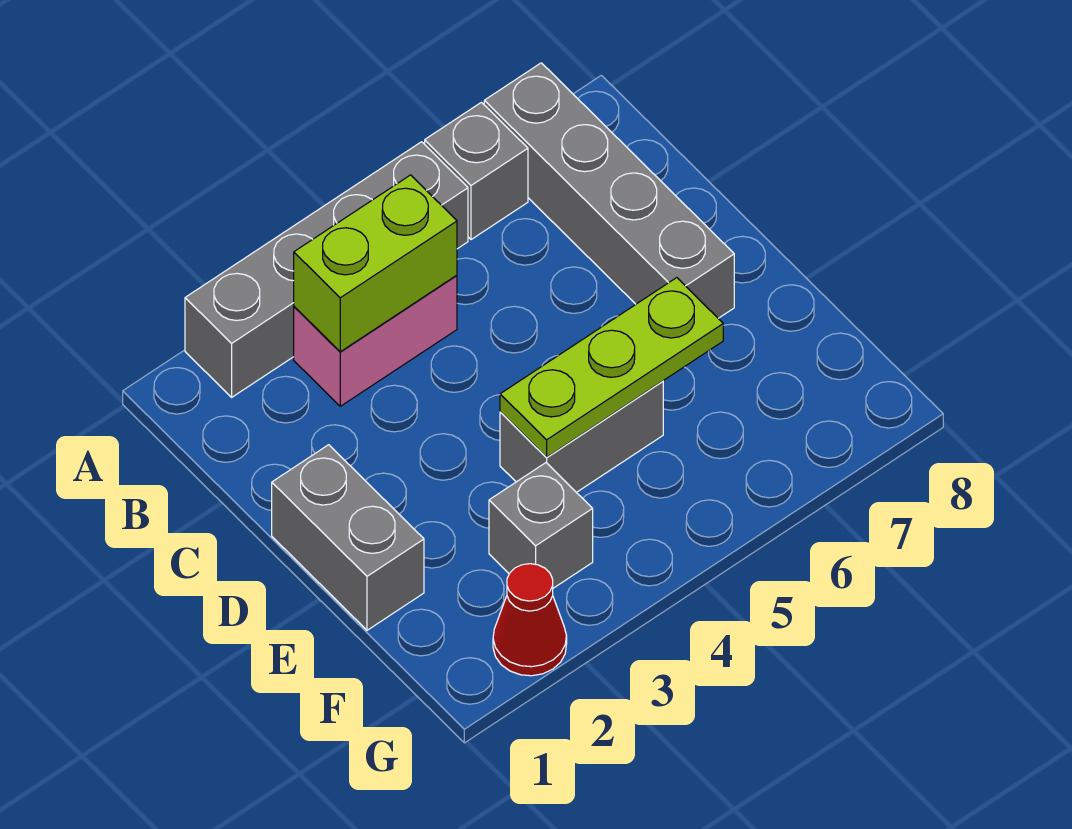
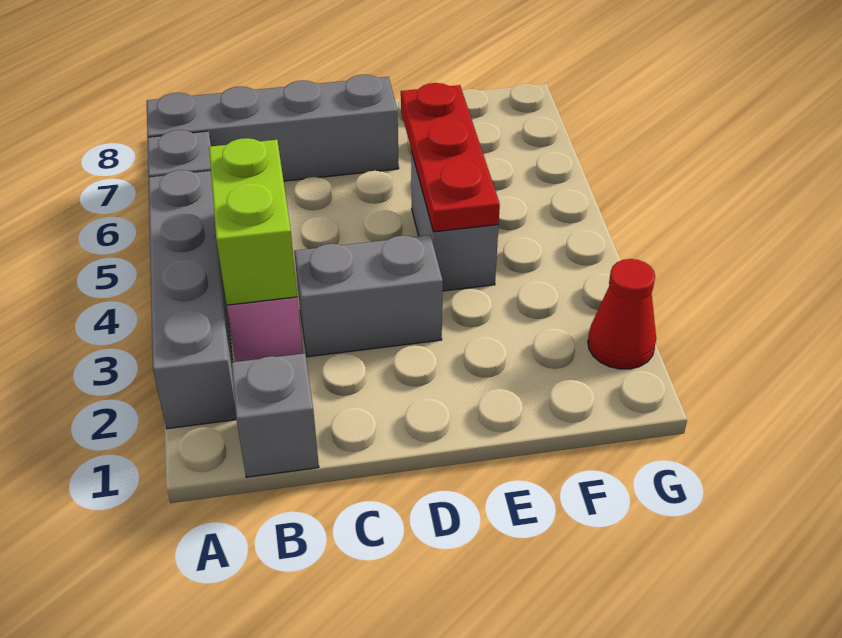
grey 1x2 brick [272,445,424,630] -> grey 1x2 brick moved to [294,235,443,357]
lime 1x3 plate [500,278,723,457] -> red 1x3 plate [401,83,500,232]
grey 1x1 brick [489,463,593,588] -> grey 1x1 brick moved to [232,353,319,477]

